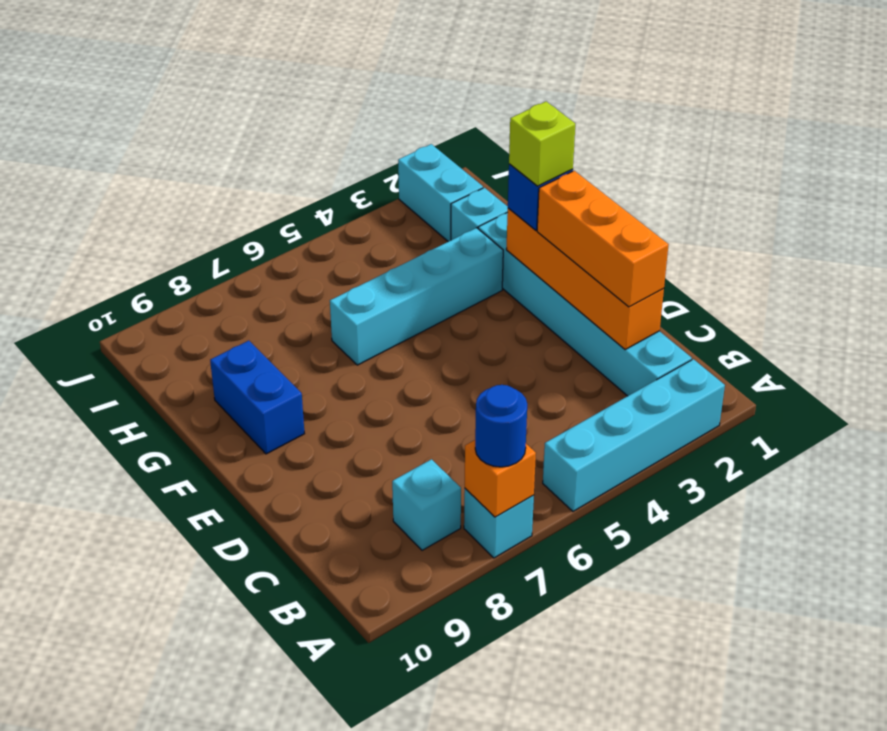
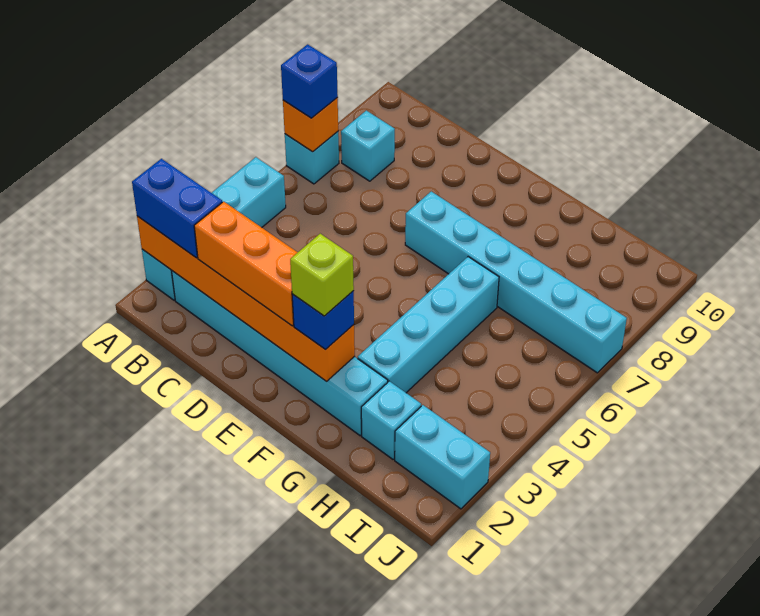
blue 1x1 round brick [475,385,527,467] -> blue 1x1 brick [281,44,338,118]
orange 1x4 brick [506,208,664,350] -> orange 1x6 brick [137,216,355,382]
none -> cyan 1x6 brick [405,191,627,373]
blue 1x2 brick [210,341,305,454] -> blue 1x2 brick moved to [132,159,222,258]

